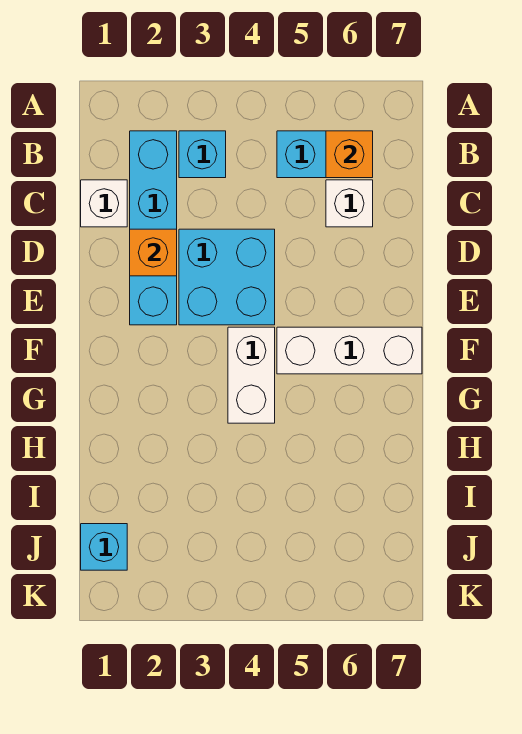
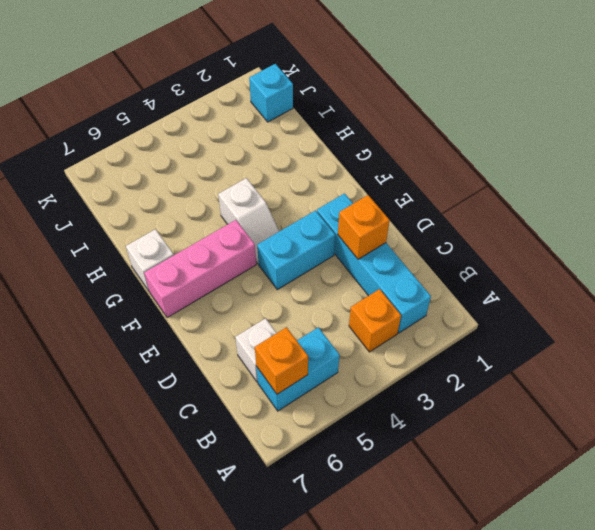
cyan 1x1 brick [179,131,226,178] -> orange 1x1 brick [349,289,401,352]
white 1x1 brick [81,180,127,227] -> white 1x1 brick moved to [126,229,174,291]
cyan 2x2 brick [179,229,275,325] -> cyan 1x2 brick [257,211,335,290]
white 1x2 brick [228,327,275,423] -> white 1x2 slope [218,178,279,264]
white 1x3 brick [277,327,422,374] -> pink 1x3 brick [144,220,256,318]

